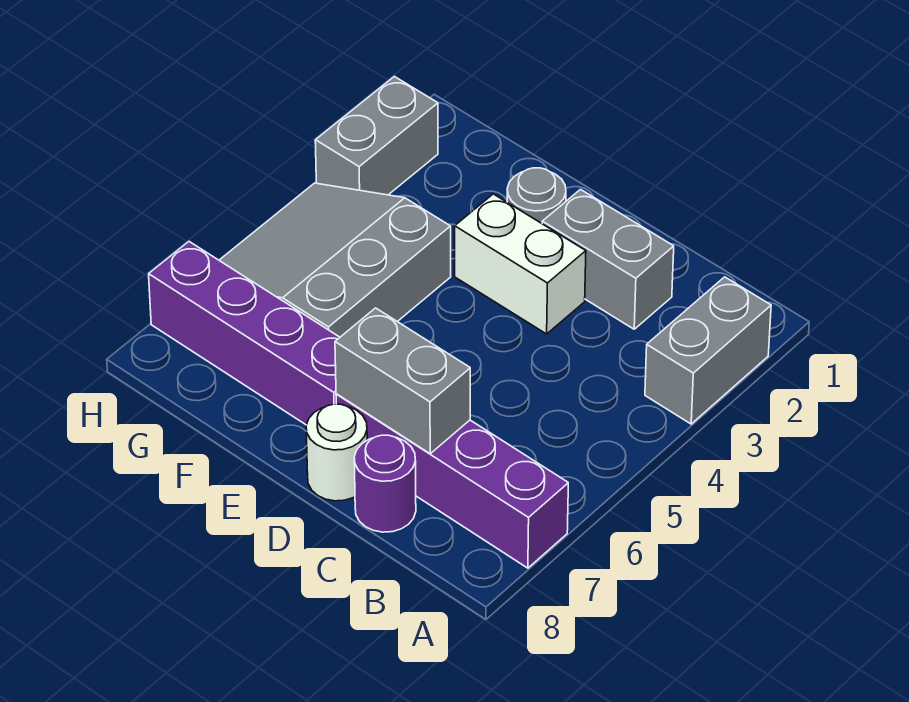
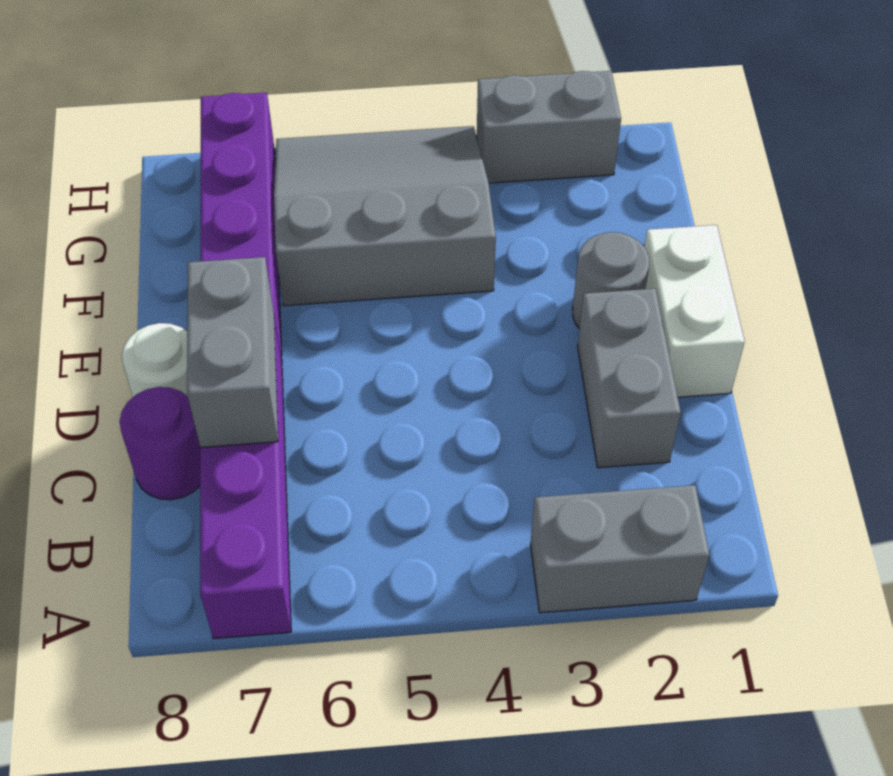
white 1x2 brick [455,194,586,334] -> white 1x2 brick moved to [645,225,745,397]

